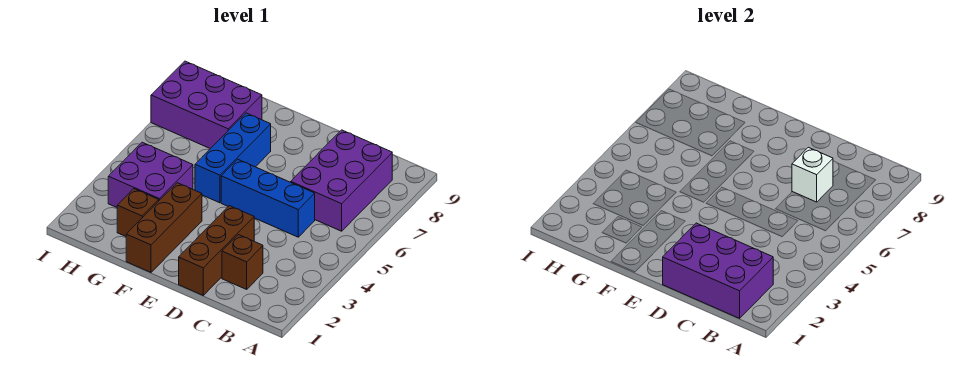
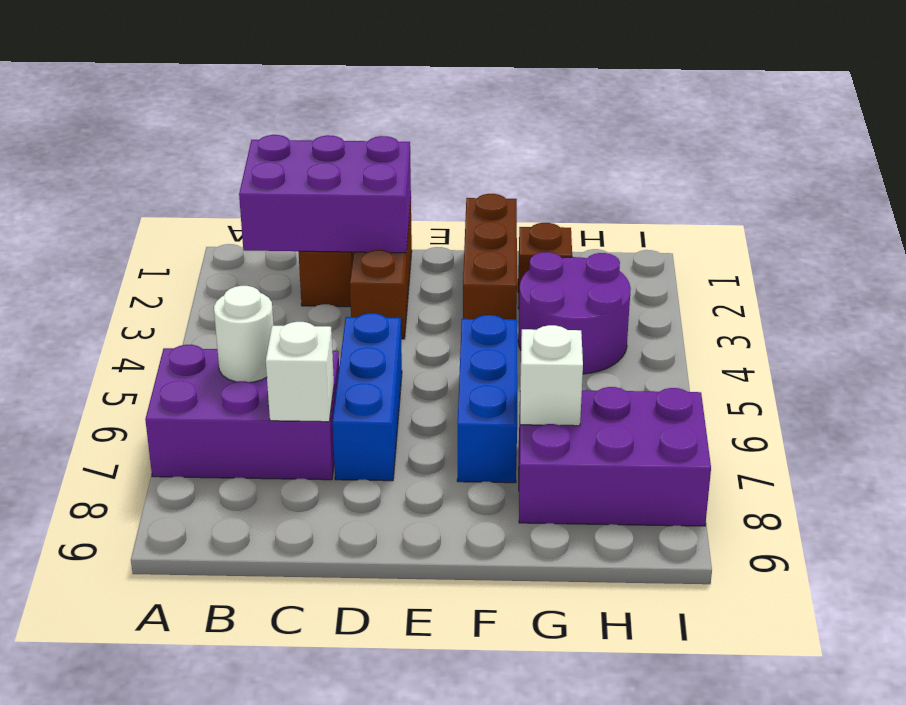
purple 2x3 brick [291,130,392,231] -> purple 2x3 brick turned to [145,345,339,480]
none -> white 1x1 round brick [214,286,274,382]
blue 1x3 brick [221,159,315,237] -> blue 1x3 brick turned to [332,313,402,481]
purple 2x2 brick [108,142,193,207] -> purple 2x2 round brick [518,252,631,374]
none -> white 1x1 brick [520,325,583,426]

